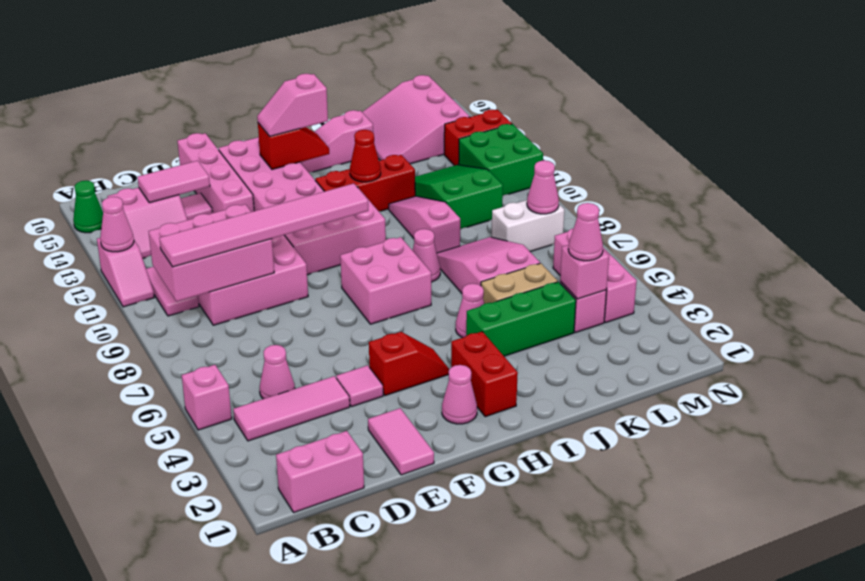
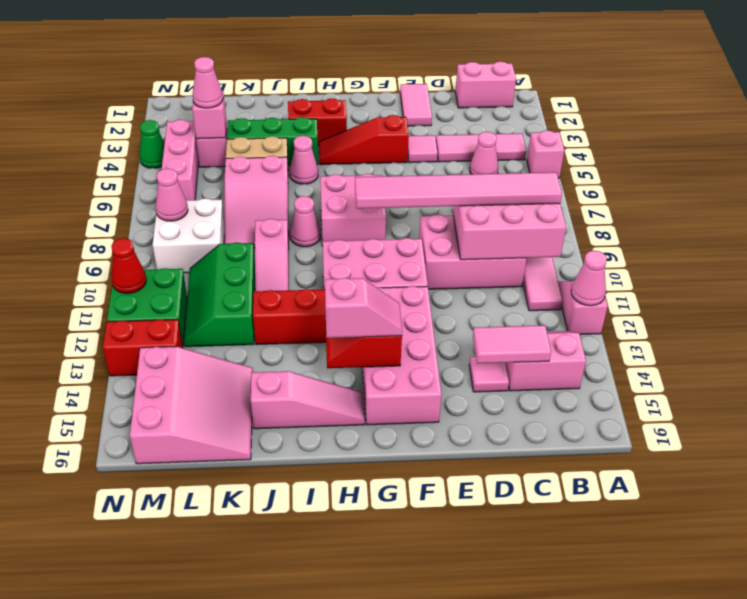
green 1x1 cone [73,181,103,233] -> green 1x1 cone moved to [139,120,164,168]
pink 1x4 brick [177,133,254,213] -> none
red 1x2 slope [369,332,449,396] -> red 1x3 slope [319,115,409,165]
pink 1x1 cone [442,365,477,424] -> none
red 1x2 brick [451,332,518,417] -> red 1x2 brick turned to [288,98,347,146]
red 1x1 cone [350,130,381,182] -> red 1x1 cone moved to [111,238,146,293]
green 2x3 slope [415,165,503,229] -> green 2x3 slope turned to [184,242,255,347]
white 1x2 brick [491,200,564,252] -> white 2x2 brick [153,198,225,273]

